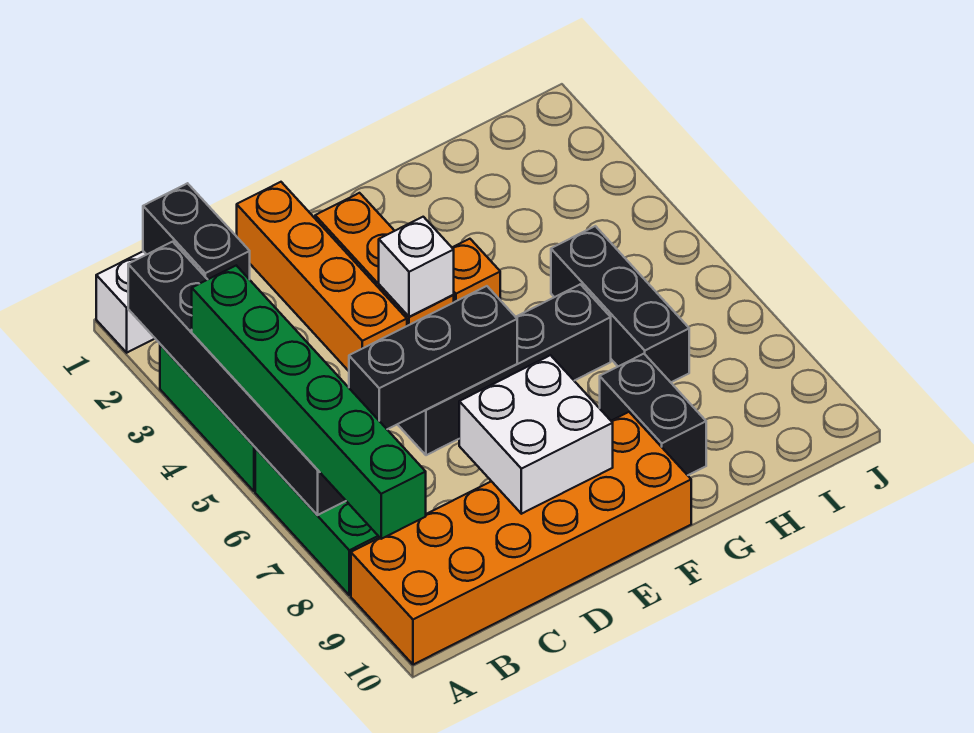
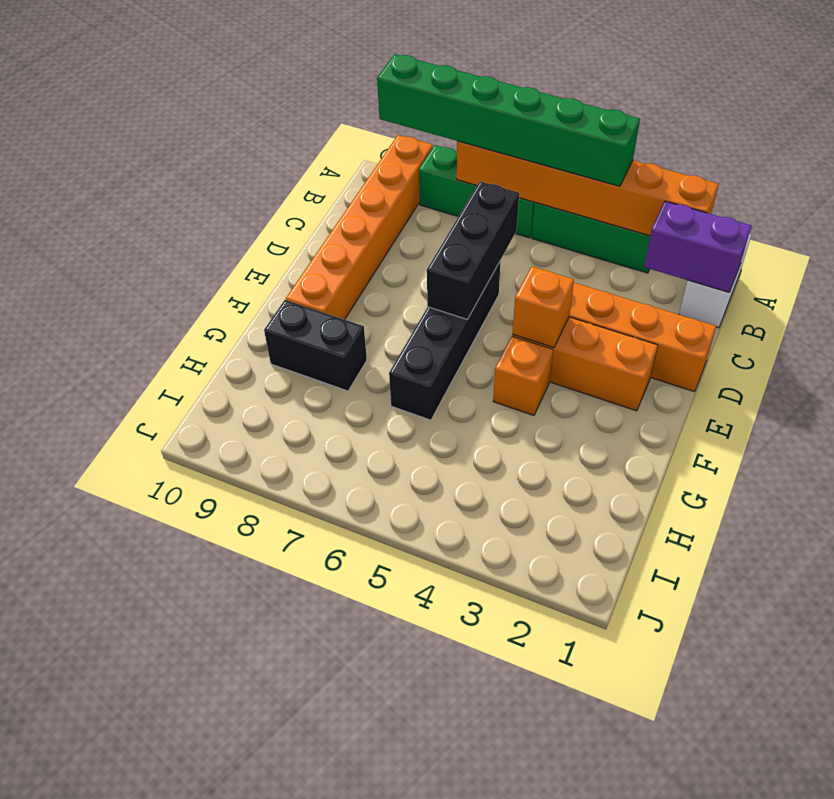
black 1x6 brick [128,242,346,515] -> orange 1x6 brick [457,141,719,236]
orange 2x6 brick [351,412,691,665] -> orange 1x6 brick [286,135,433,320]
black 1x2 brick [143,183,250,280] -> purple 1x2 brick [644,201,751,292]
white 2x2 brick [459,355,613,514] -> none
white 1x1 brick [379,217,454,317] -> orange 1x1 brick [512,267,574,347]
black 1x3 brick [551,226,689,382] -> none

